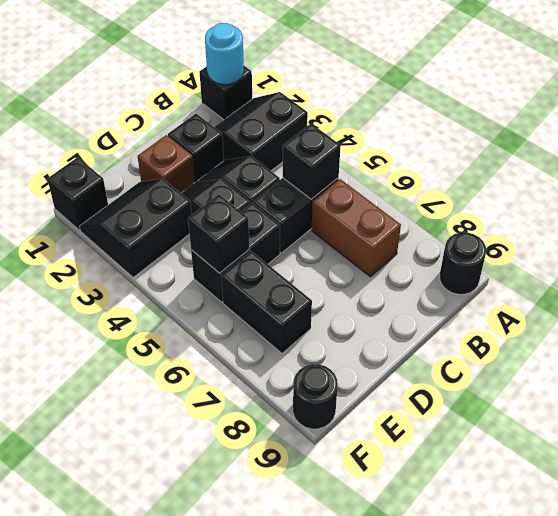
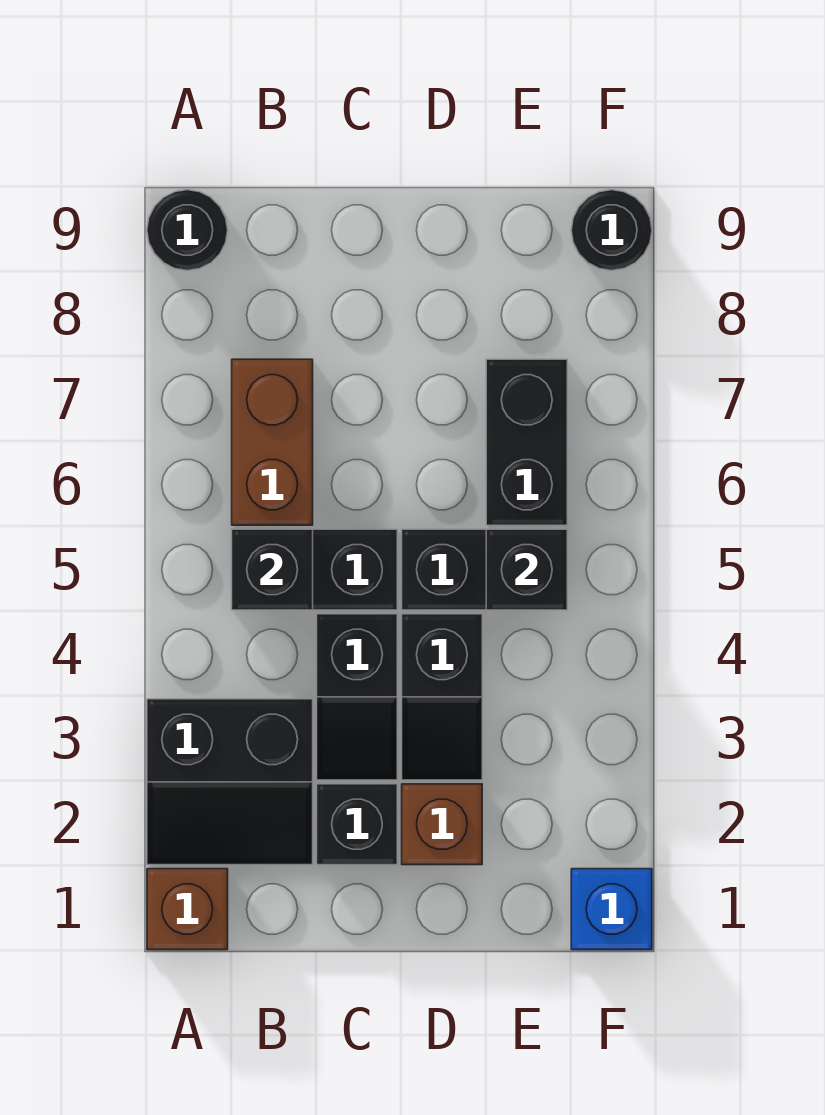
black 1x1 brick [199,66,252,120] -> brown 1x1 brick [147,869,228,950]
cyan 1x1 round brick [205,23,244,84] -> none
black 2x2 slope [79,179,192,278] -> none
black 1x1 brick [47,157,108,230] -> blue 1x1 brick [571,869,652,950]

